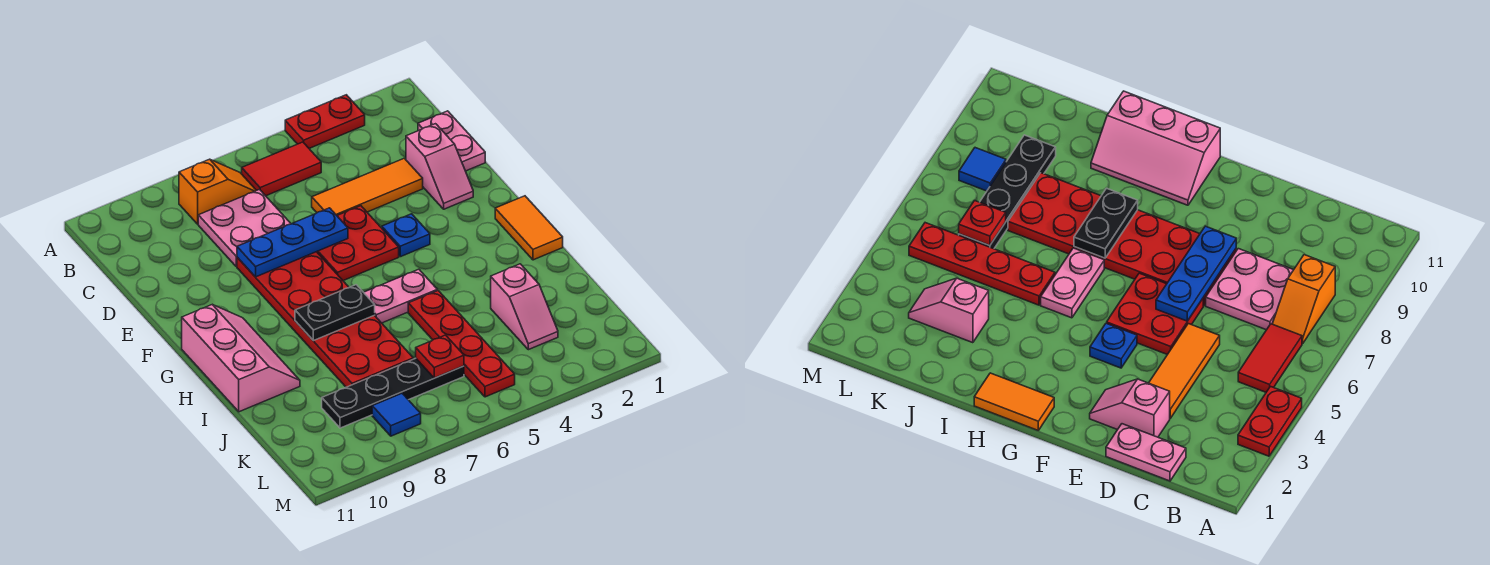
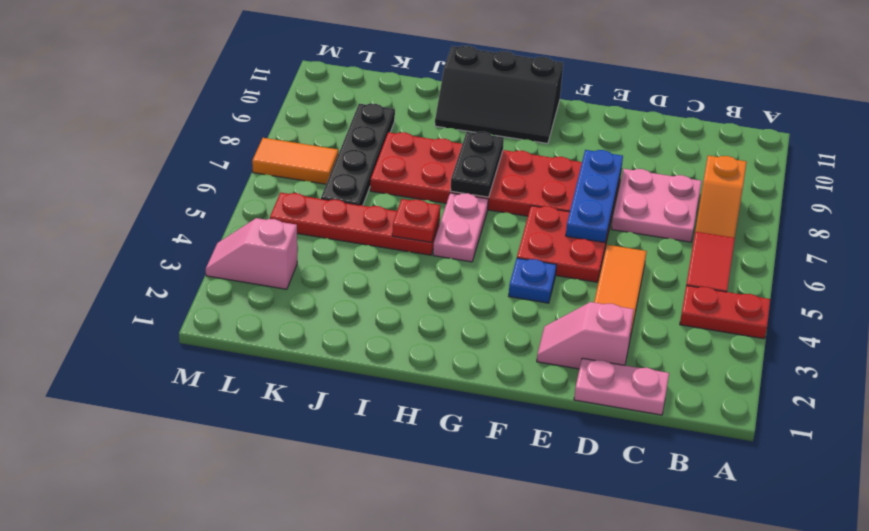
red 1x2 plate [285,95,365,148] -> red 1x2 plate turned to [680,285,770,339]
orange 1x2 tile [495,196,563,260] -> orange 1x2 tile moved to [252,138,338,184]
pink 2x3 slope [182,305,300,412] -> black 2x3 slope [435,46,563,144]
pink 1x2 slope [491,264,558,350] -> pink 1x2 slope moved to [206,218,297,289]
red 1x1 plate [416,335,464,378] -> red 1x1 plate moved to [392,199,440,242]
blue 1x1 tile [372,394,421,436] -> none

